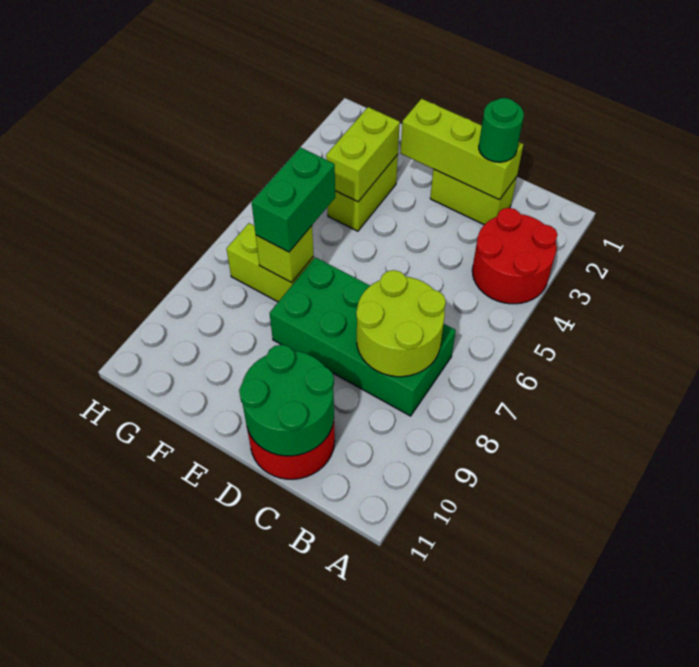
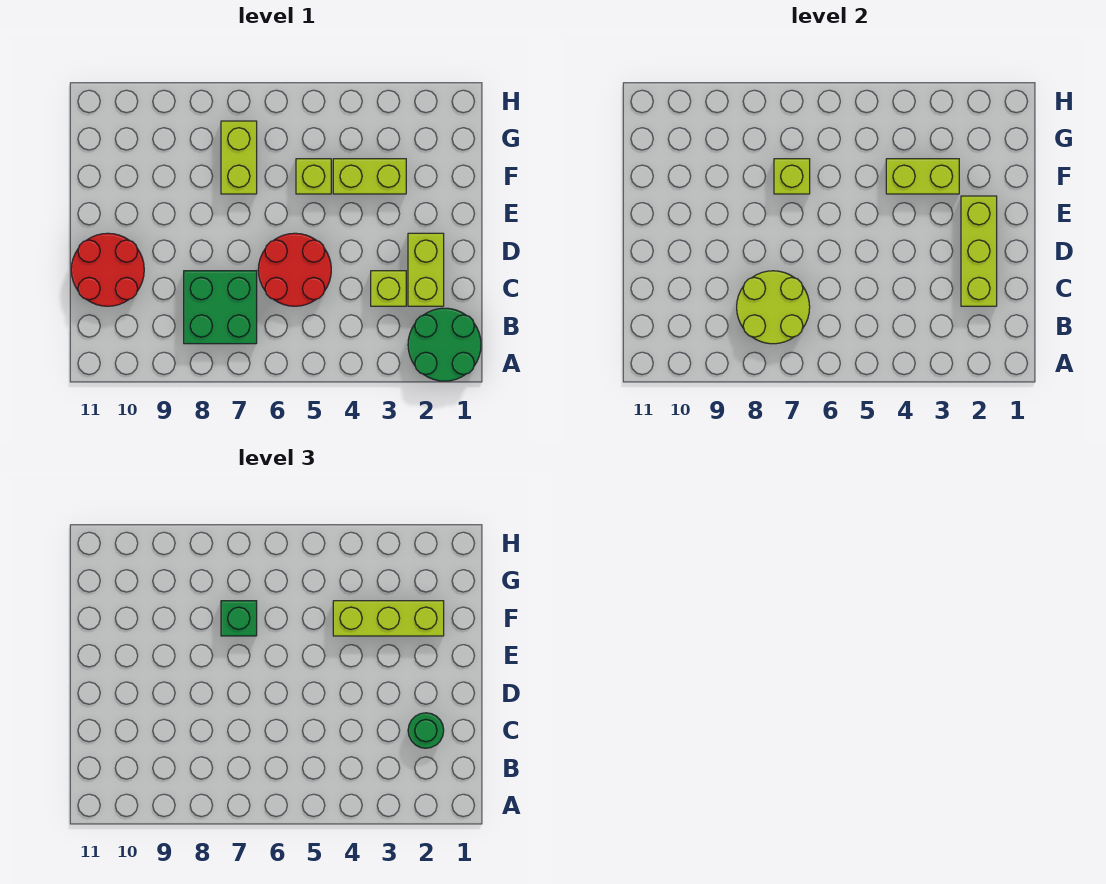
red 2x2 round brick [472,208,558,304] -> red 2x2 round brick moved to [258,233,331,306]
green 2x4 brick [270,257,456,416] -> green 2x2 brick [184,271,257,344]
none -> lime 1x1 brick [371,271,406,306]
green 2x2 round brick [239,345,334,456] -> green 2x2 round brick moved to [408,308,481,381]
none -> lime 1x3 brick [333,601,444,636]
none -> lime 1x1 brick [296,159,331,194]
green 1x2 brick [252,147,335,252] -> green 1x1 brick [221,601,257,636]

